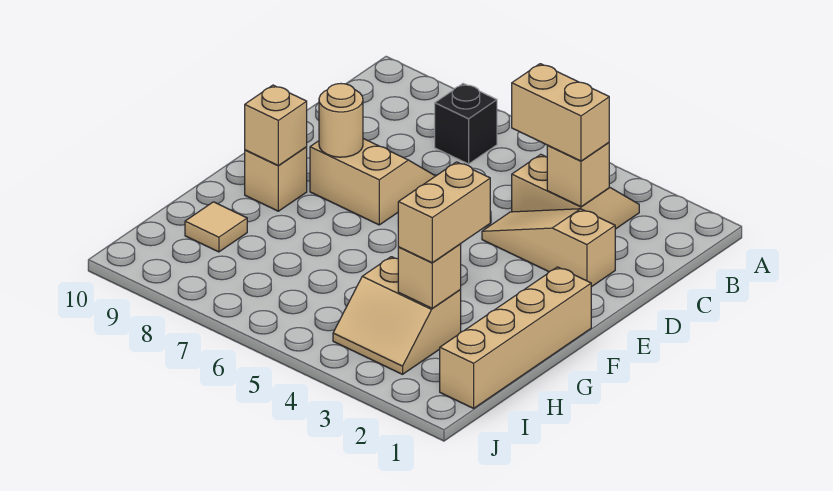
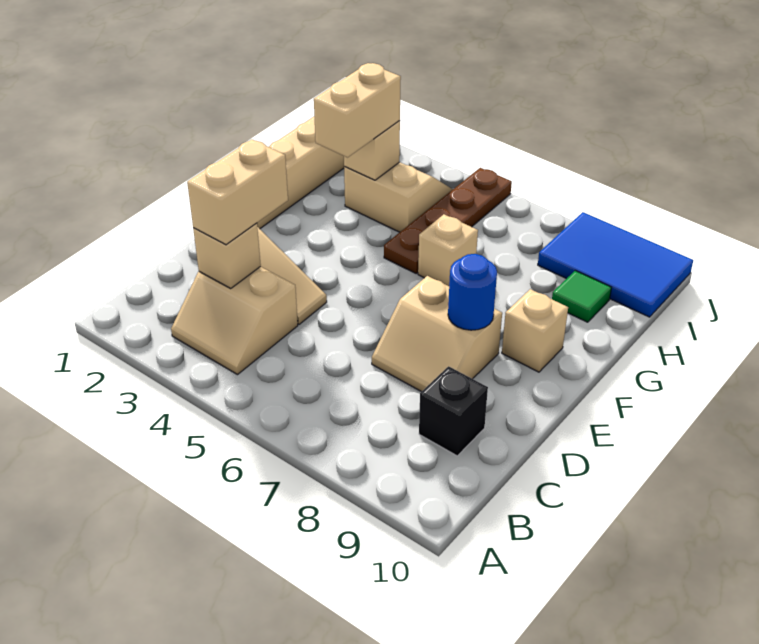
black 1x1 brick [435,84,497,164] -> black 1x1 brick moved to [419,366,488,456]
tan 1x2 brick [512,64,609,161] -> tan 1x2 brick turned to [187,139,288,245]
tan 1x1 round brick [319,84,363,157] -> blue 1x1 round brick [448,254,497,330]
tan 1x1 brick [245,85,307,166] -> tan 1x1 brick moved to [418,214,478,286]
none -> brown 1x4 plate [384,168,512,273]
tan 1x1 tile [185,202,247,252] -> green 1x1 tile [552,271,611,322]
none -> blue 2x3 tile [538,212,693,317]

